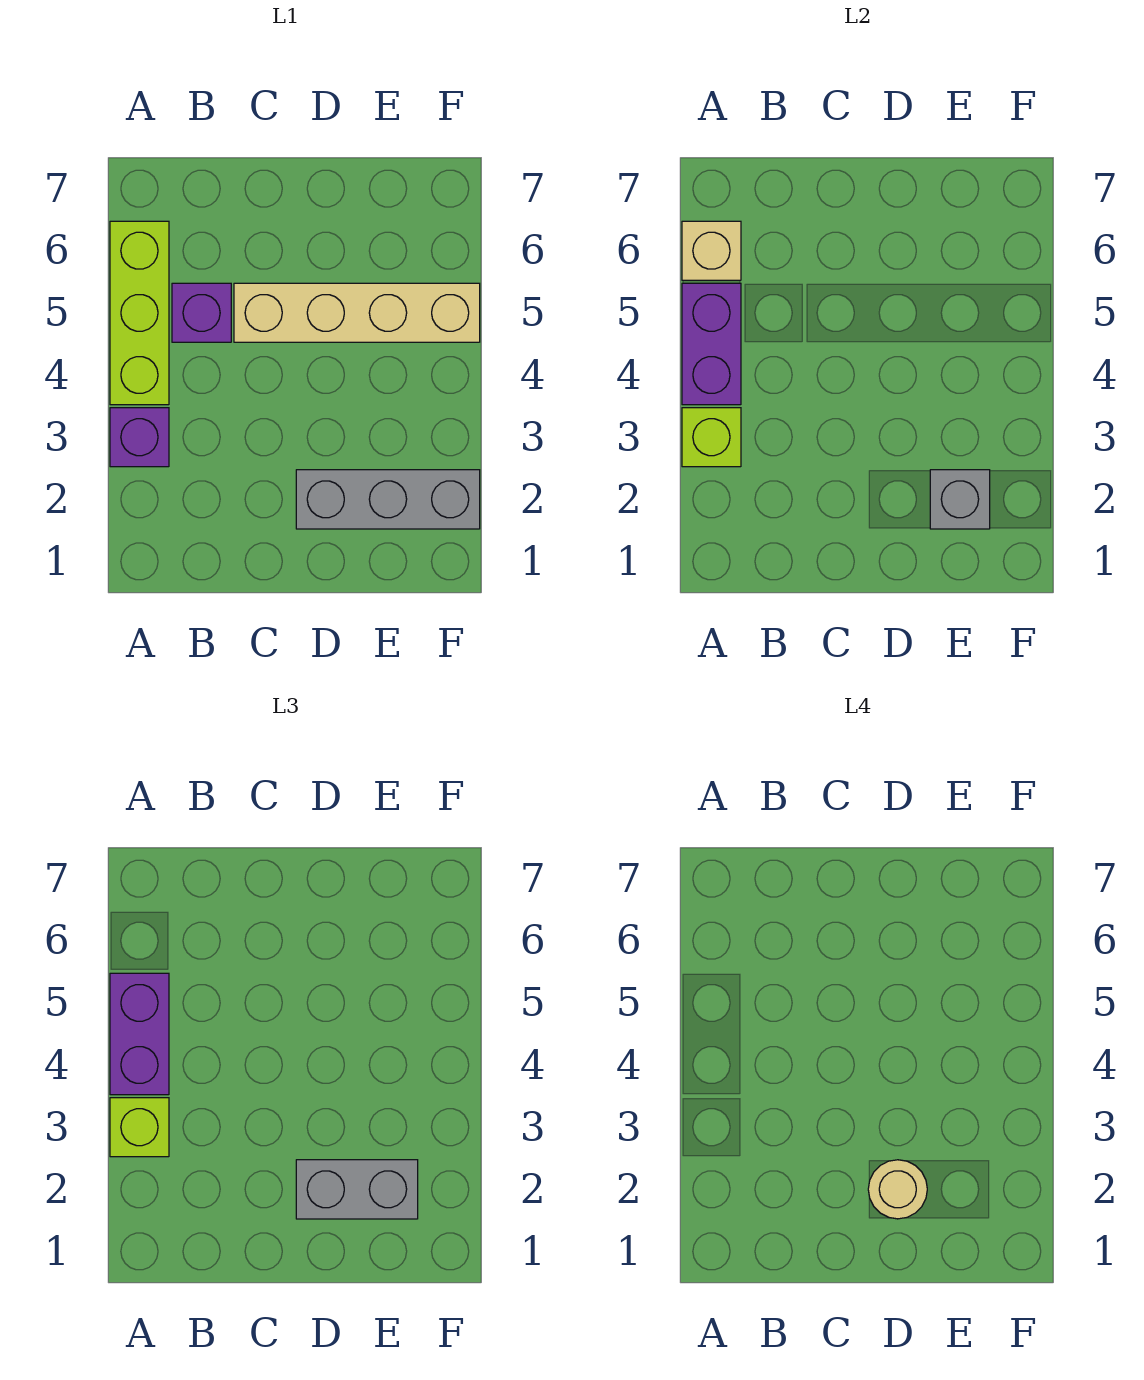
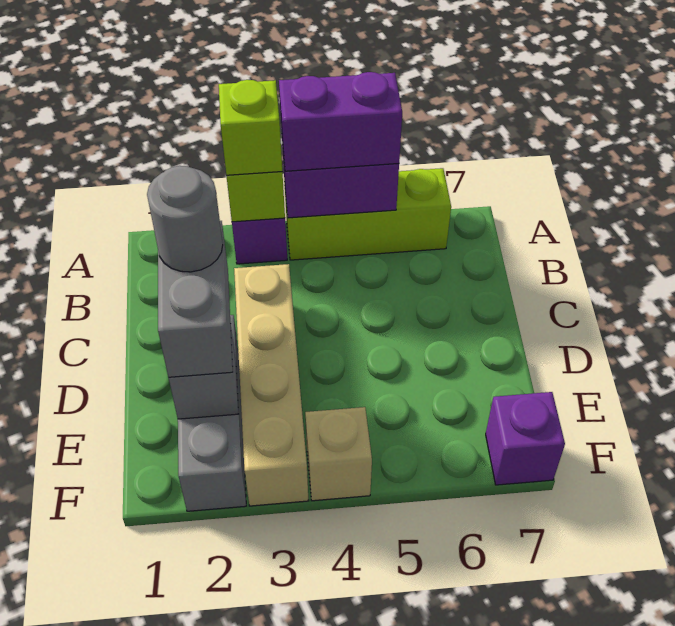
tan 1x1 brick [682,221,741,280] -> tan 1x1 brick moved to [305,407,372,501]
purple 1x1 brick [172,283,231,342] -> purple 1x1 brick moved to [486,392,565,485]
tan 1x4 brick [234,283,480,342] -> tan 1x4 brick moved to [234,264,309,506]
tan 1x1 round brick [868,1160,927,1219] -> grey 1x1 round brick [147,166,223,272]

